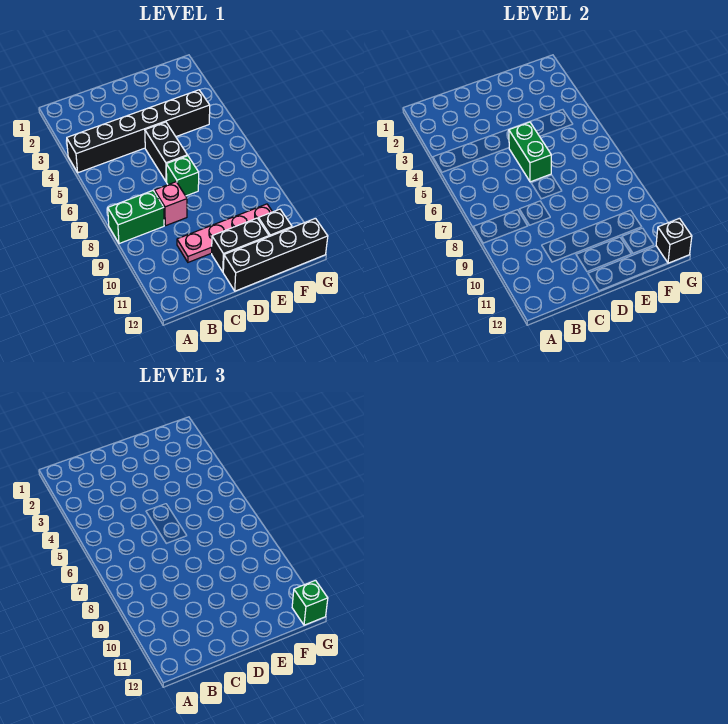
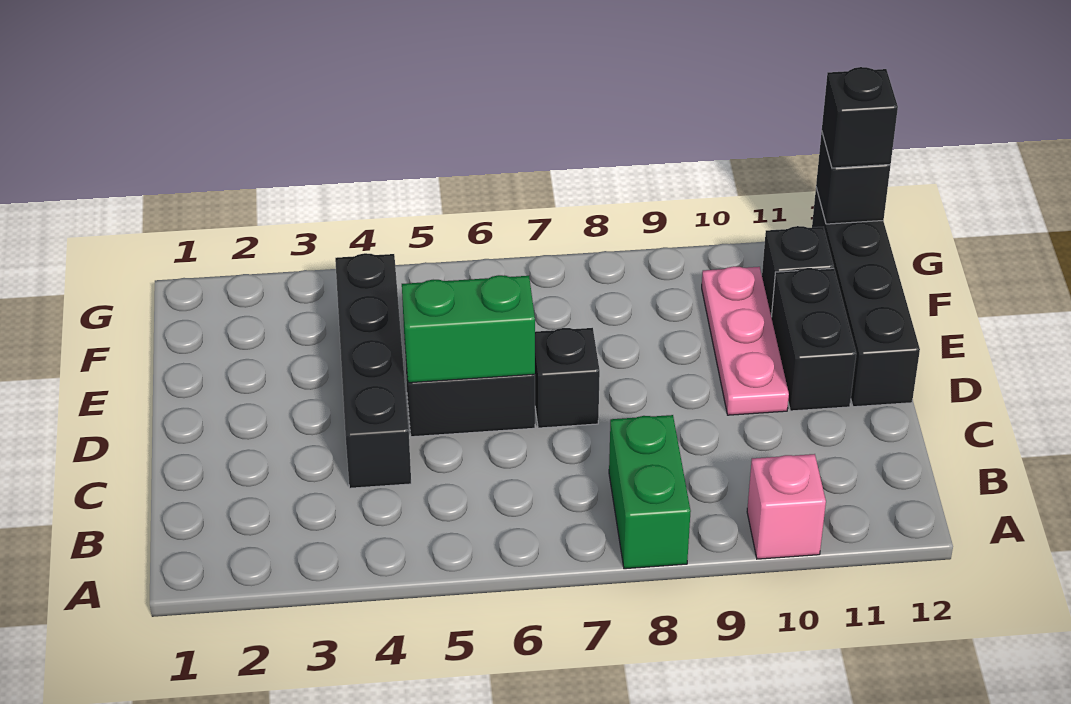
black 1x6 brick [67,90,210,173] -> black 1x4 brick [335,253,411,488]
pink 1x1 brick [154,182,187,226] -> pink 1x1 brick moved to [747,454,826,559]
pink 1x4 plate [177,204,272,262] -> pink 1x3 plate [702,266,789,415]
green 1x1 brick [166,156,199,196] -> black 1x1 brick [535,328,600,428]
green 1x1 brick [292,580,328,625] -> black 1x1 brick [822,67,898,168]

